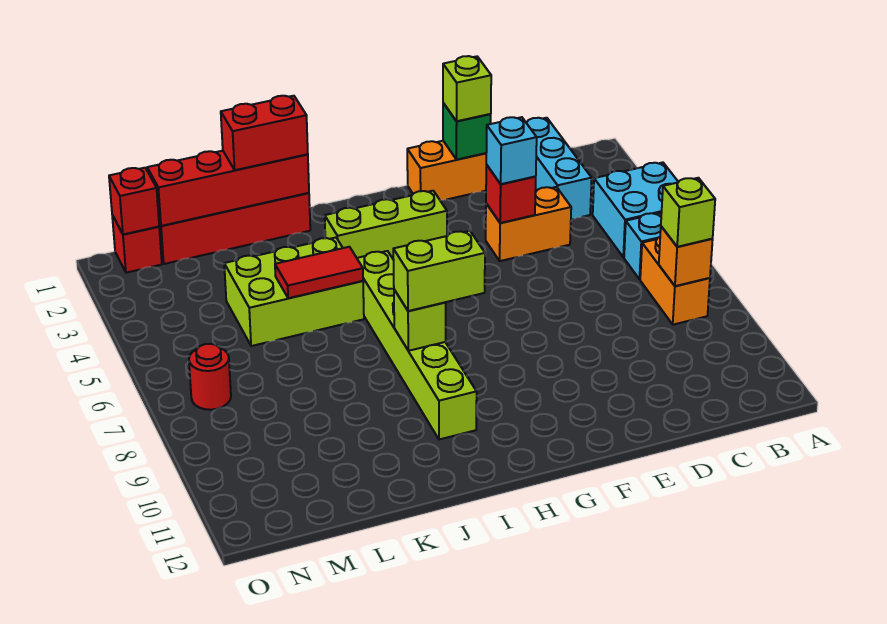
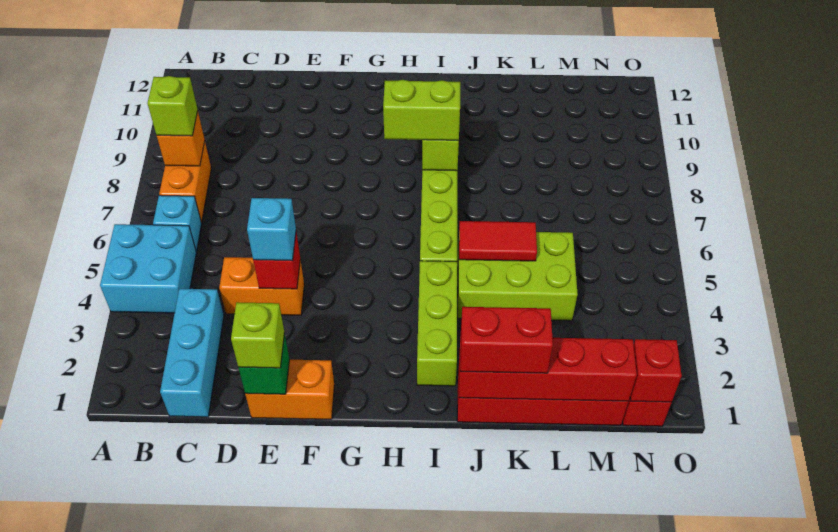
lime 1x3 brick [325,191,447,260] -> lime 1x3 brick turned to [417,261,457,386]
red 1x1 round brick [189,344,231,410] -> none

